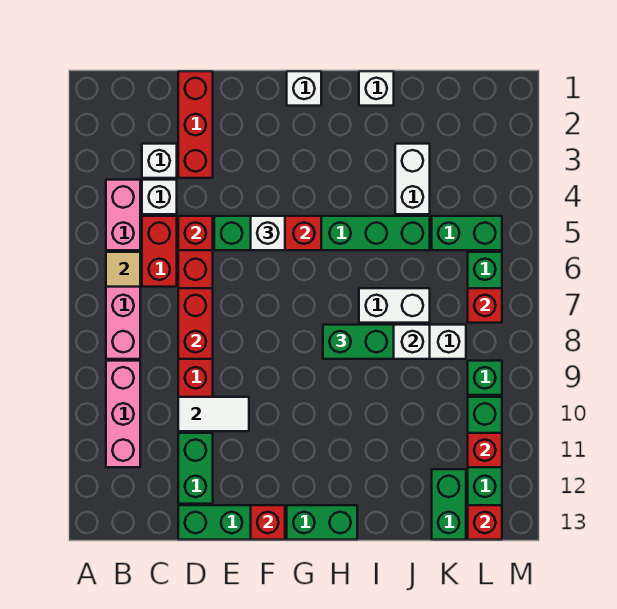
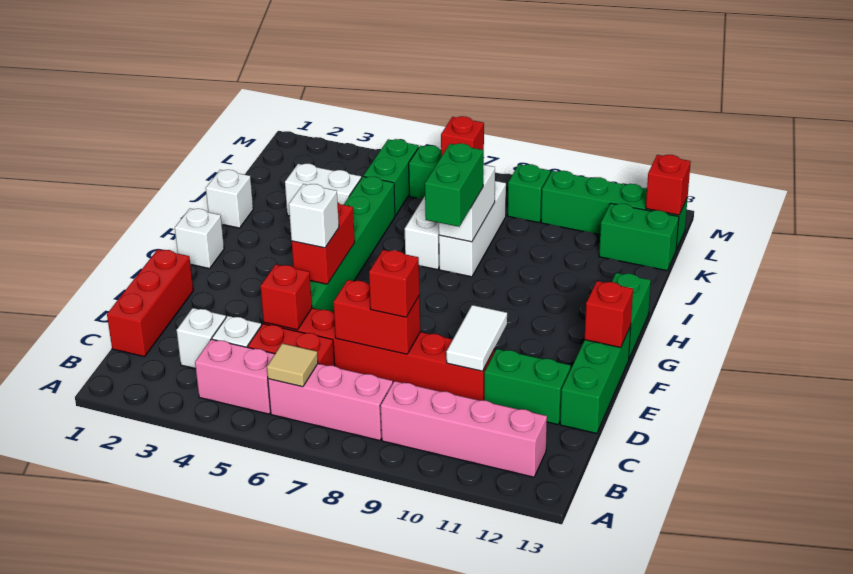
pink 1x3 brick [106,361,140,467] -> pink 1x4 brick [380,381,547,477]
red 1x3 brick [178,71,213,178] -> red 1x3 brick turned to [107,249,193,357]
red 1x1 brick [468,433,502,467] -> red 1x1 brick moved to [369,250,420,317]

